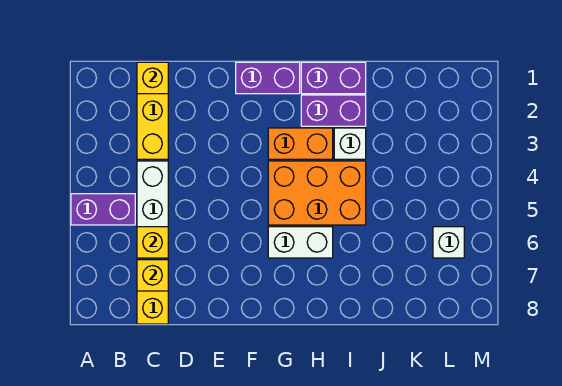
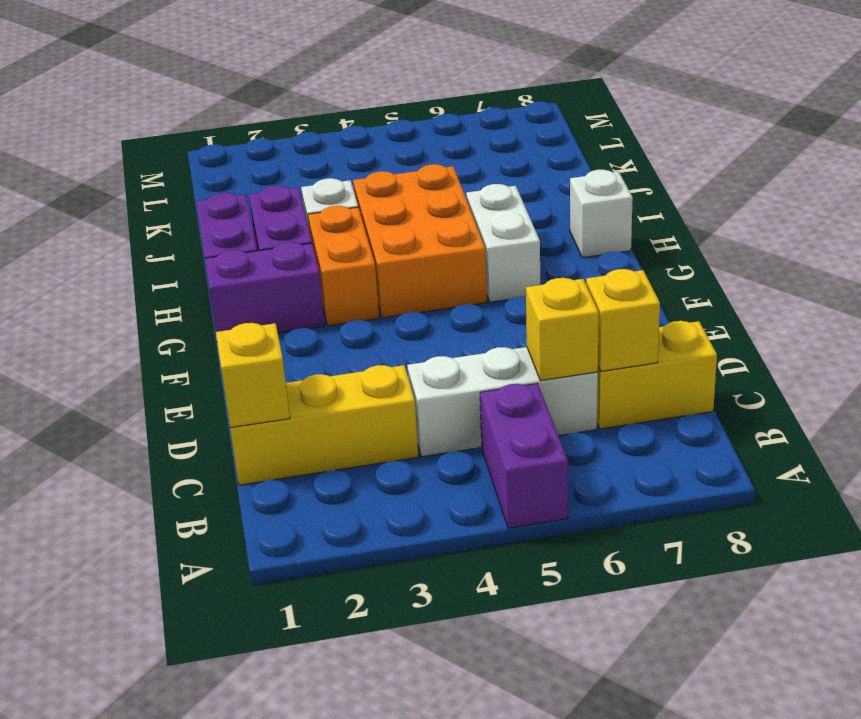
purple 1x2 brick [236,62,300,94] -> purple 1x2 brick turned to [205,242,325,333]
white 1x1 brick [433,227,464,258] -> white 1x1 brick moved to [570,170,633,258]

